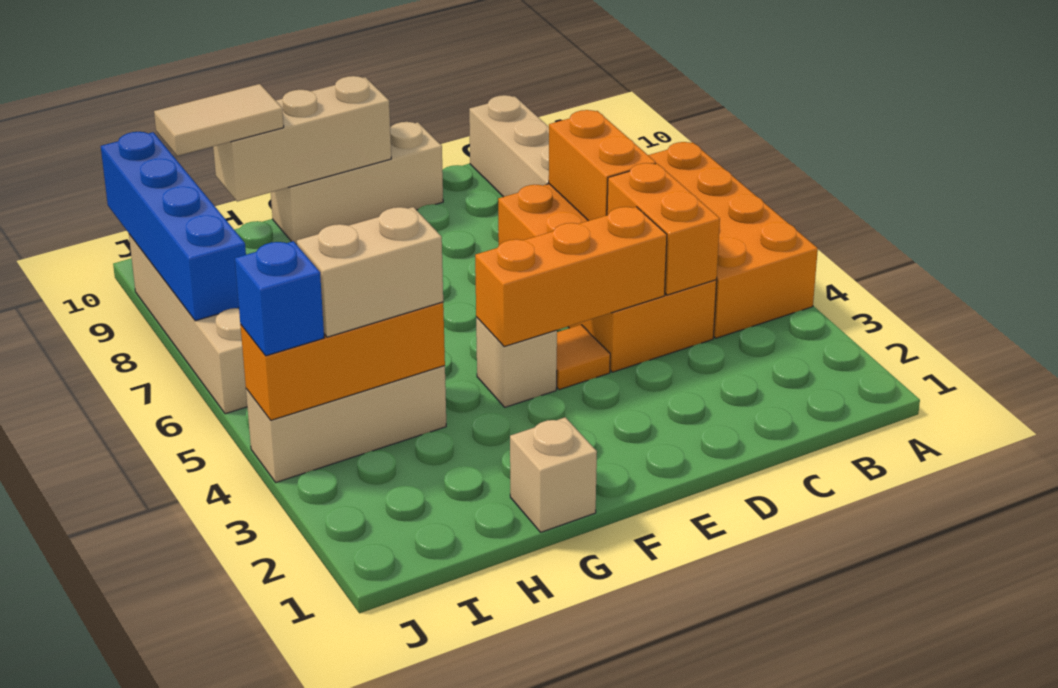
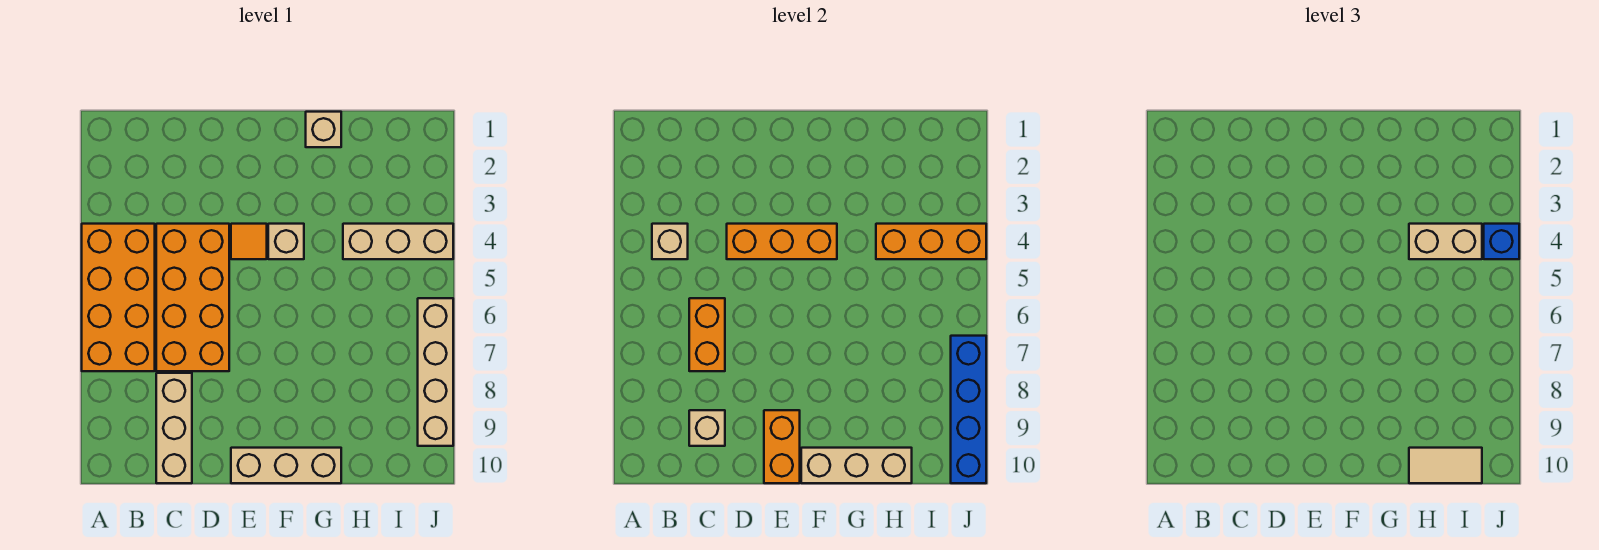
none -> tan 1x1 brick [652,224,688,259]
orange 1x2 brick [607,163,720,295] -> orange 1x2 brick moved to [764,410,800,483]
none -> tan 1x1 brick [689,410,725,446]

